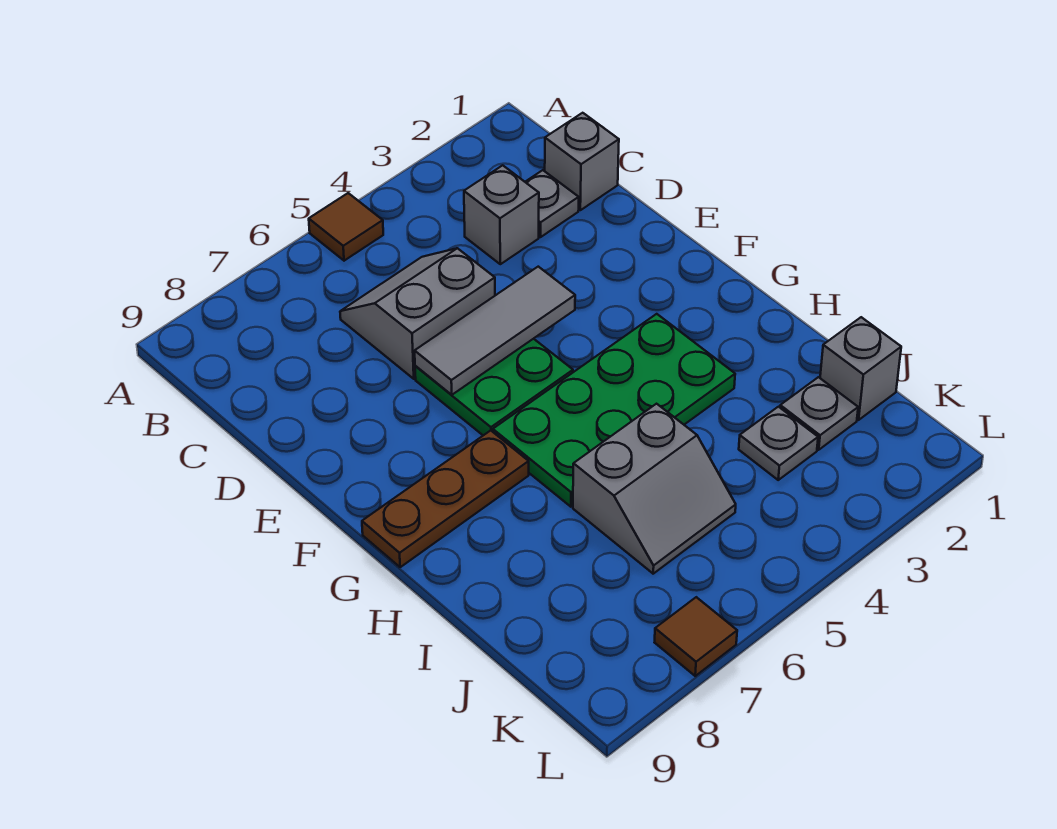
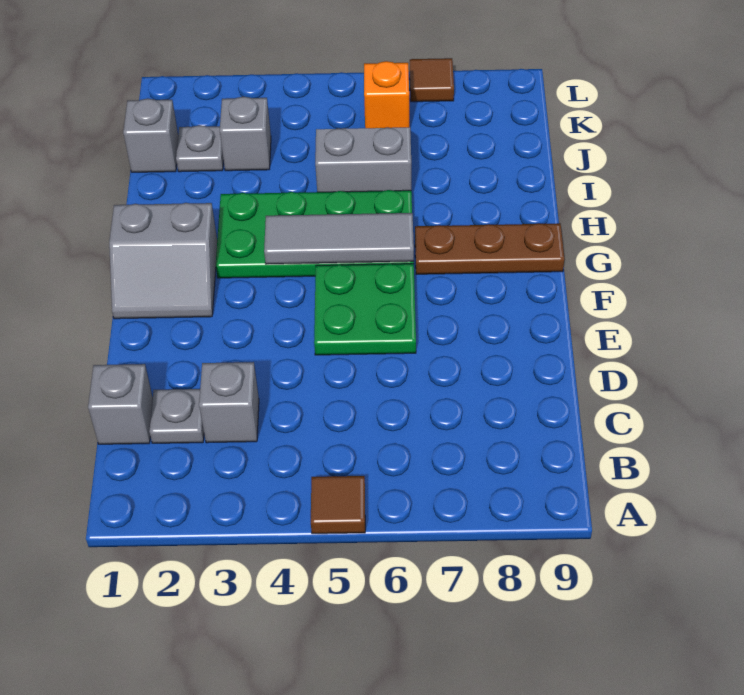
grey 2x2 slope [340,248,495,379] -> grey 2x2 slope moved to [109,203,217,319]
grey 1x3 tile [415,267,575,395] -> grey 1x3 tile moved to [264,213,414,264]
grey 1x1 plate [739,407,818,480] -> grey 1x1 brick [220,97,271,171]
none -> orange 1x1 brick [364,61,409,128]

